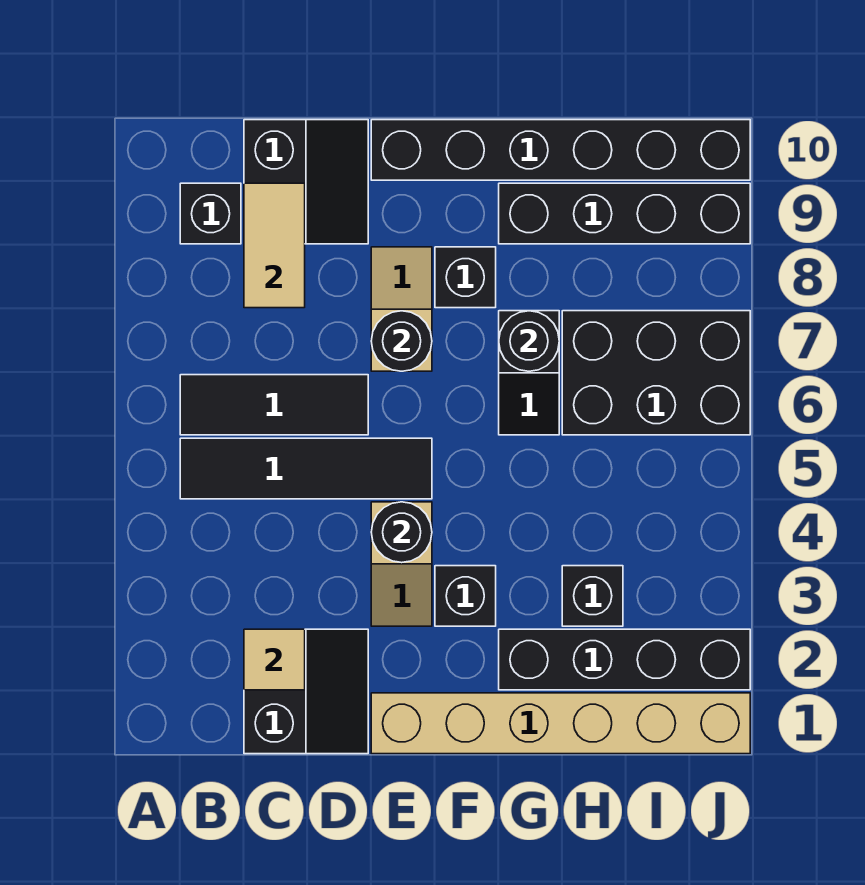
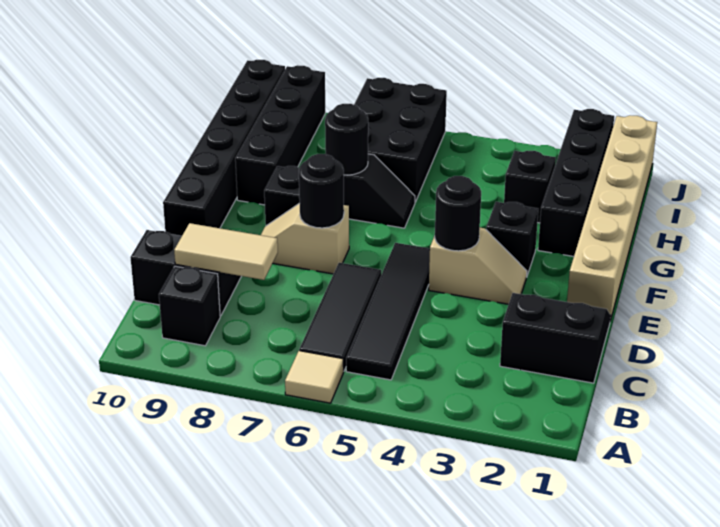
tan 1x1 tile [244,629,305,690] -> tan 1x1 tile moved to [285,351,344,403]

